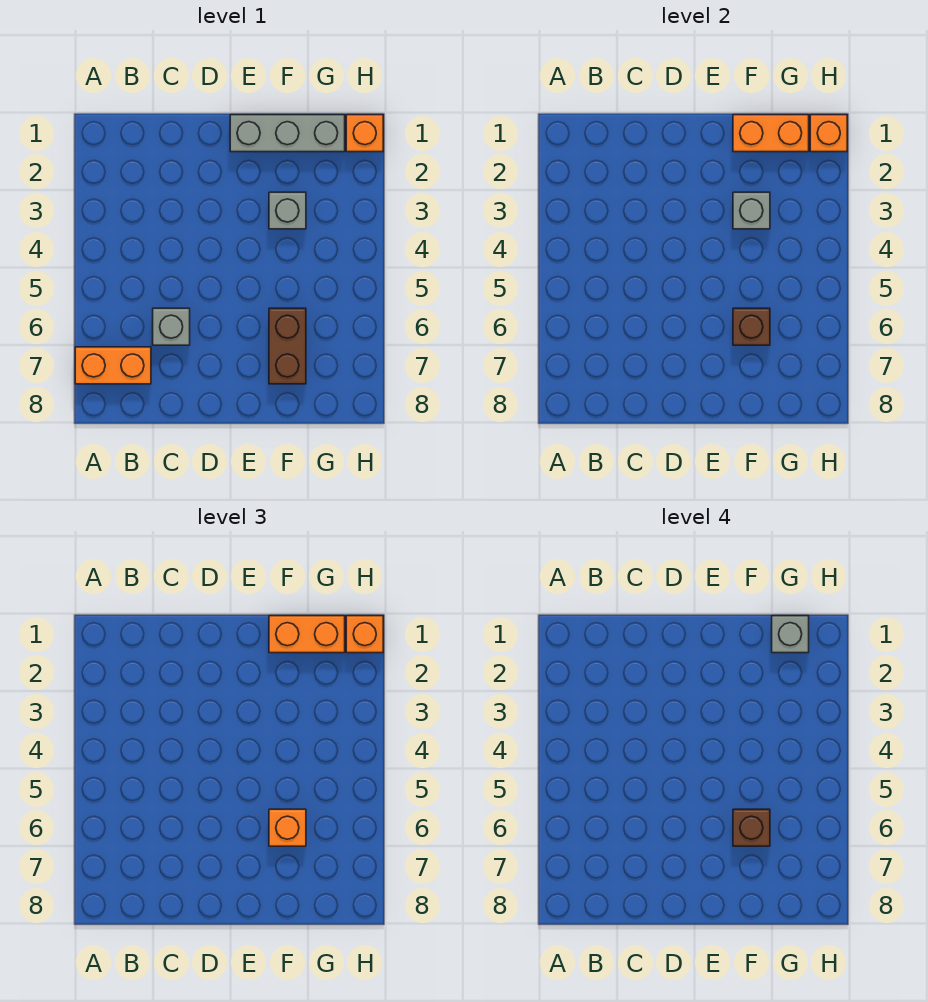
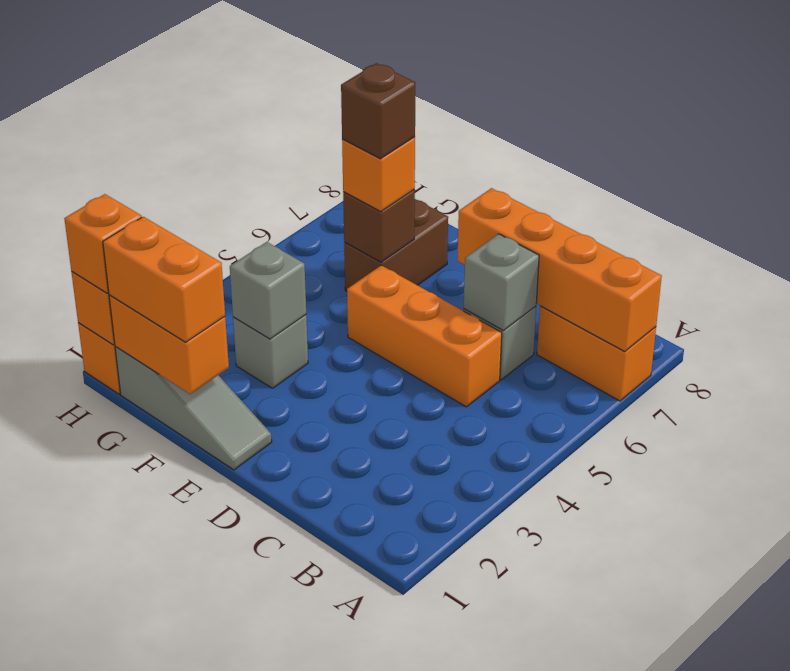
none -> orange 1x4 brick [457,188,662,352]
none -> orange 1x3 brick [347,265,502,407]
grey 1x3 brick [230,115,345,152] -> grey 1x3 slope [115,347,272,470]
grey 1x1 brick [772,616,809,653] -> grey 1x1 brick moved to [464,234,539,330]

